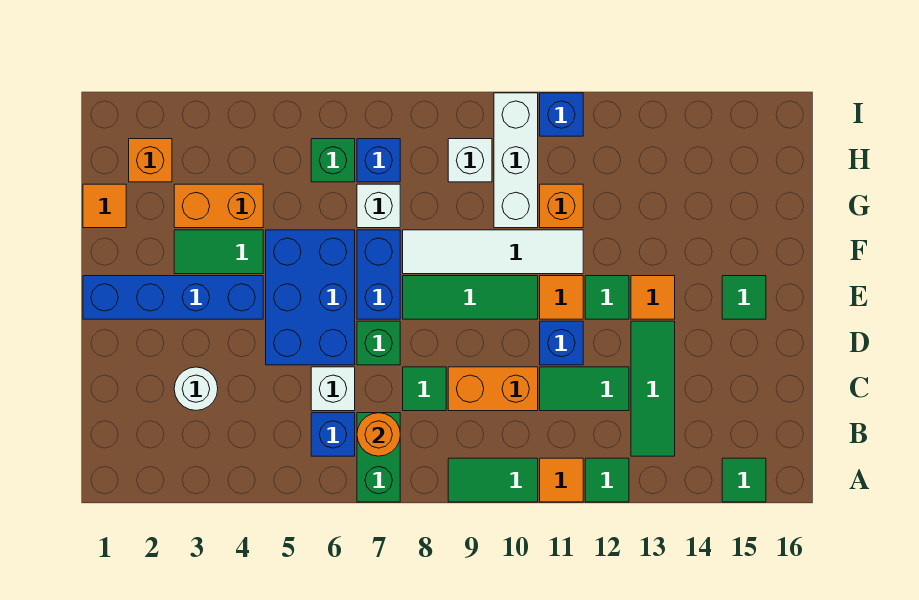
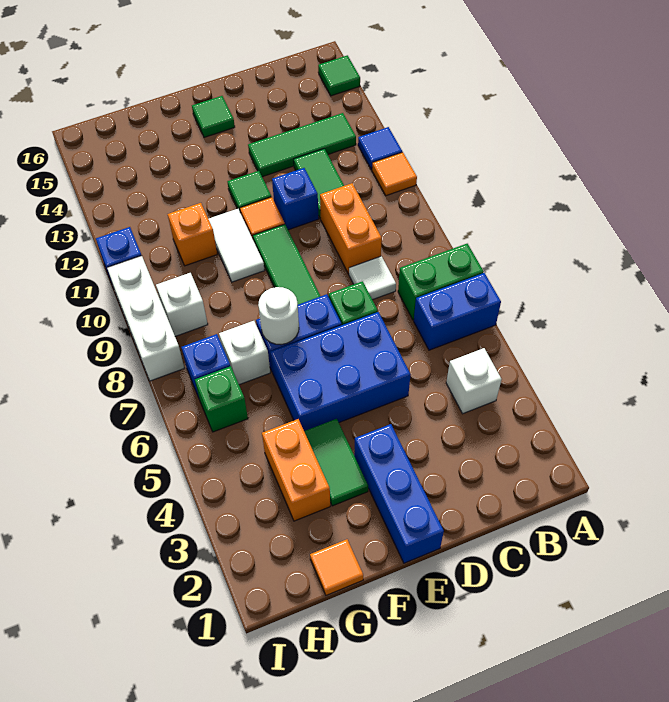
green 1x2 tile [448,458,538,502] -> none
green 1x1 tile [585,458,629,502] -> blue 1x1 tile [358,127,402,170]
blue 1x1 brick [311,413,355,456] -> blue 1x2 brick [414,273,501,350]
orange 1x1 round brick [357,413,400,456] -> none
white 1x1 round brick [174,367,218,410] -> white 1x1 round brick moved to [258,287,299,345]
white 1x1 brick [311,367,355,411] -> white 1x1 brick moved to [446,348,502,414]
green 1x1 tile [403,367,446,411] -> white 1x1 tile [349,256,396,300]
blue 1x4 brick [83,276,263,319] -> blue 1x3 brick [354,424,444,563]
orange 1x1 tile [631,276,675,319] -> none
white 1x4 tile [403,230,583,274] -> white 1x2 tile [209,209,265,282]
white 1x3 brick [494,93,538,228] -> white 1x3 brick turned to [107,256,184,381]
orange 1x1 brick [129,139,172,182] -> none

